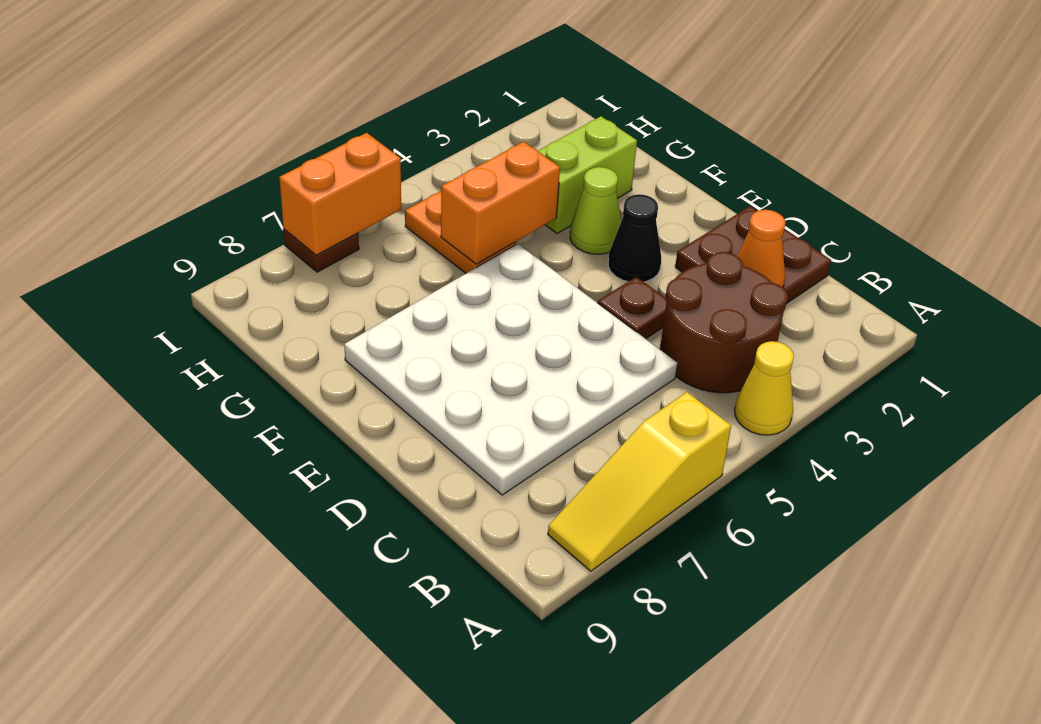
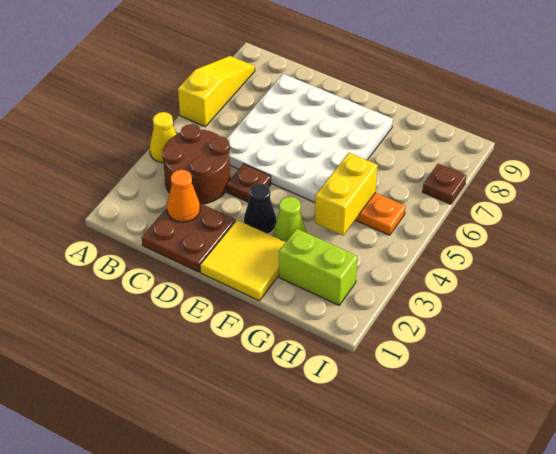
none -> yellow 2x2 tile [200,220,286,301]
lime 1x2 brick [538,116,637,233] -> lime 1x2 brick turned to [279,229,357,305]
orange 1x2 brick [441,142,560,264] -> yellow 1x2 brick [315,153,378,235]
orange 1x2 brick [279,133,401,255] -> none

